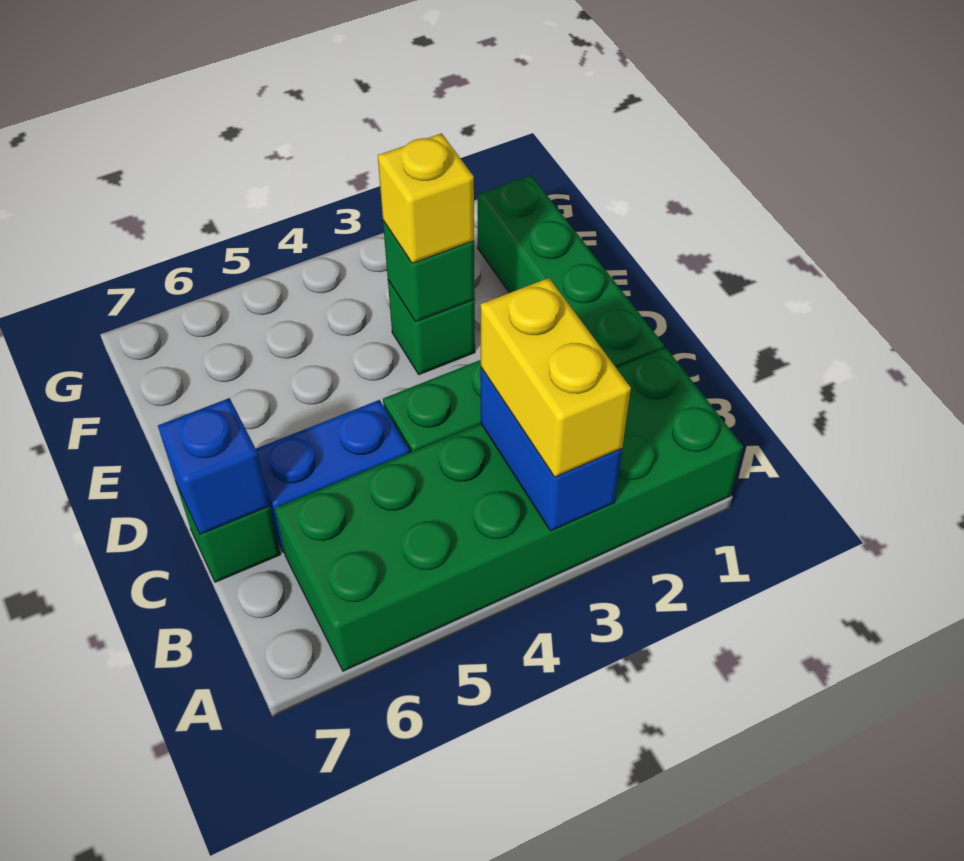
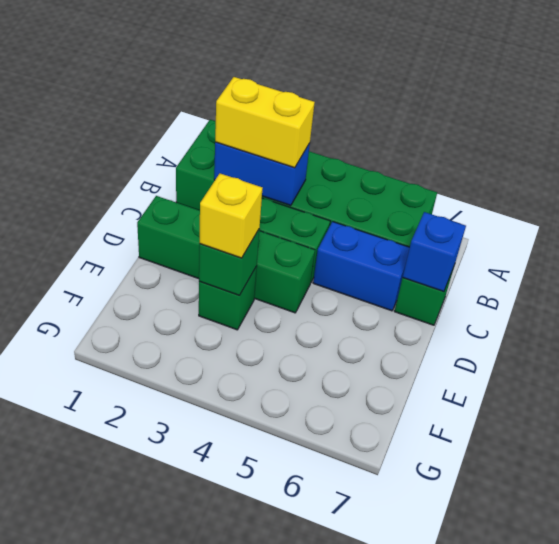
blue 1x2 brick [481,368,622,531] -> blue 1x2 brick turned to [214,142,310,206]
yellow 1x2 brick [480,278,631,477] -> yellow 1x2 brick turned to [215,77,315,168]
green 1x4 brick [478,175,664,368] -> green 1x4 brick turned to [137,196,315,313]

